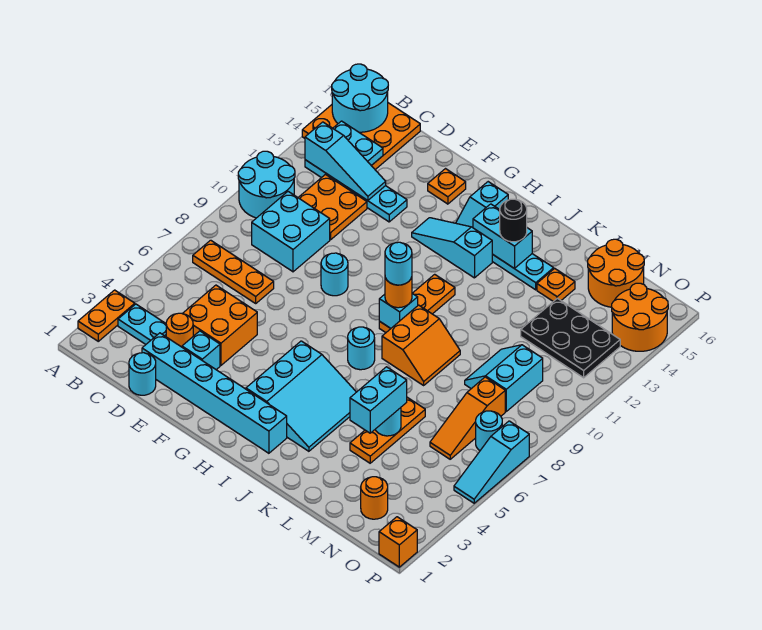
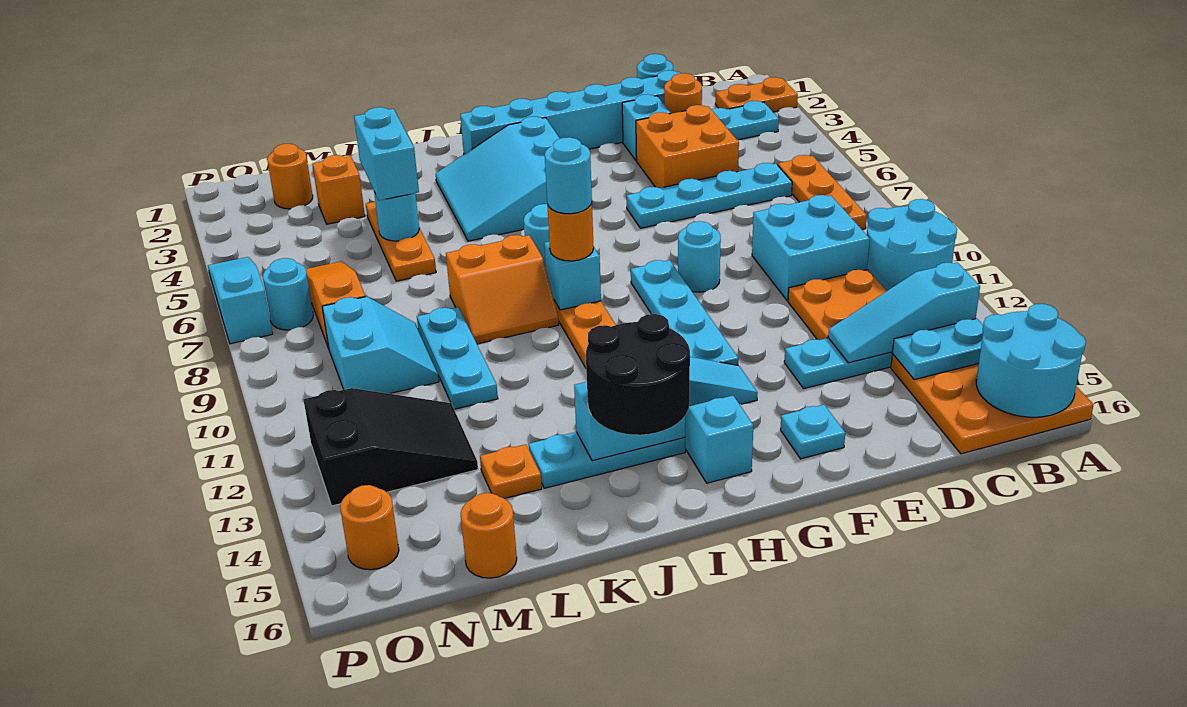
orange 1x2 plate [78,290,135,341] -> orange 1x2 plate turned to [715,77,798,112]
orange 1x3 plate [193,240,274,303] -> orange 1x3 plate turned to [778,155,867,229]
none -> cyan 1x4 plate [627,163,792,228]
orange 1x1 plate [428,169,466,204] -> cyan 1x1 plate [780,405,845,459]
none -> cyan 1x4 plate [631,260,738,365]
orange 2x2 slope [382,305,460,385] -> orange 2x2 slope turned to [446,235,559,344]
black 1x1 round brick [500,199,527,242] -> black 2x2 round brick [586,314,690,435]
none -> cyan 1x3 plate [417,307,498,409]
black 2x3 plate [521,298,620,378] -> black 2x3 slope [303,388,478,506]
orange 2x2 round brick [588,239,644,307] -> orange 1x1 round brick [460,493,517,578]
orange 2x2 round brick [612,283,668,351] -> orange 1x1 round brick [340,485,399,570]
orange 1x1 brick [379,517,417,567] -> orange 1x1 brick moved to [312,155,365,224]

